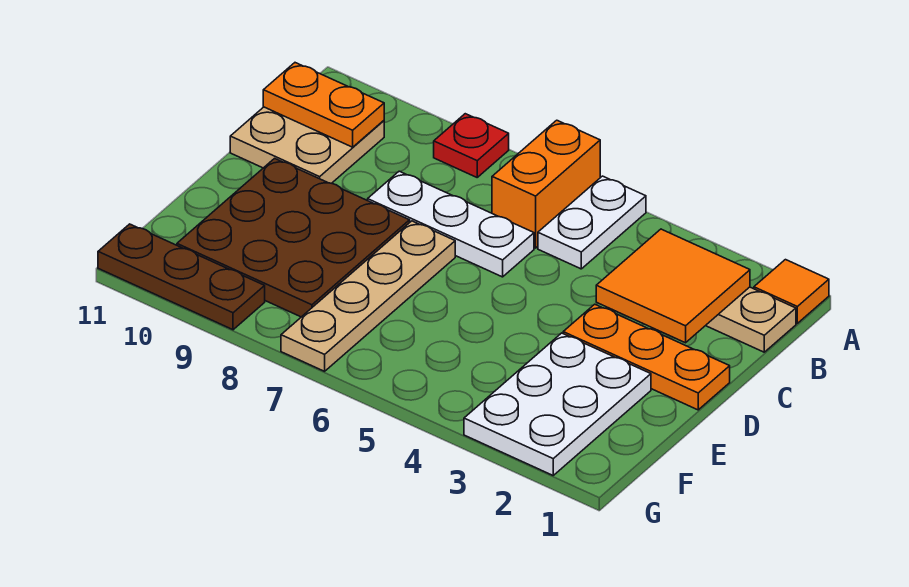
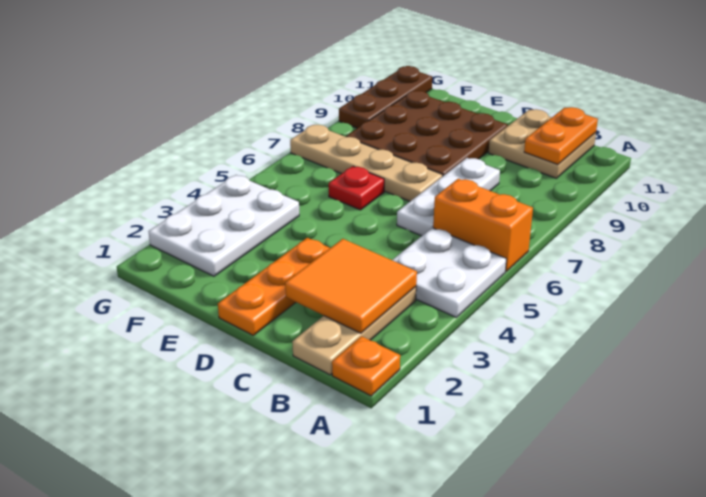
orange 1x1 tile [754,260,829,323] -> orange 1x1 plate [332,336,400,396]
white 1x2 plate [538,176,646,269] -> white 2x2 plate [392,228,506,317]
red 1x1 plate [434,114,509,177] -> red 1x1 plate moved to [329,166,384,210]
white 2x3 plate [464,333,651,475] -> white 2x3 plate turned to [148,175,299,276]

